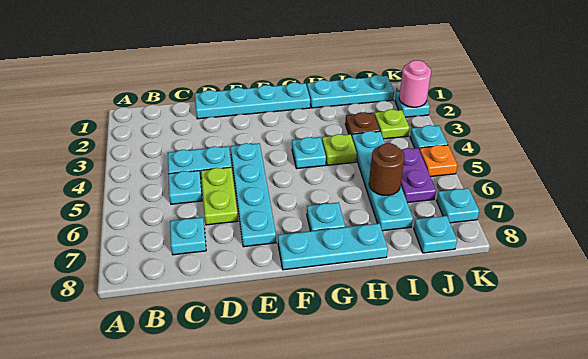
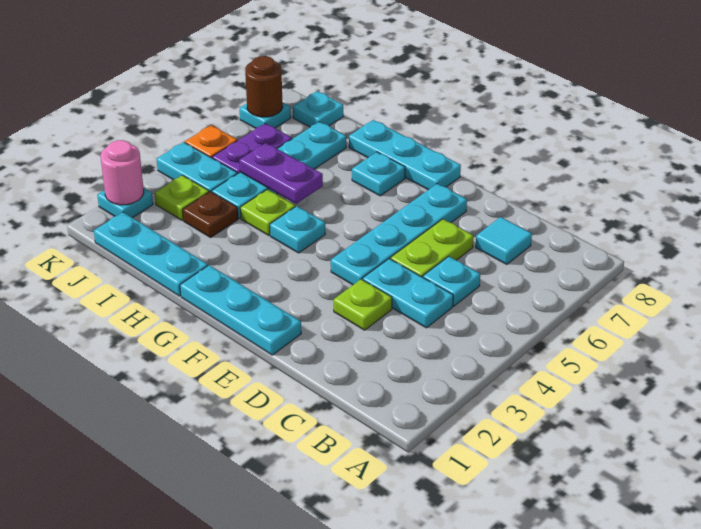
cyan 1x1 plate [170,217,206,255] -> cyan 1x1 tile [476,217,532,265]
cyan 1x4 plate [195,83,310,119] -> cyan 1x3 plate [180,265,301,355]
none -> lime 1x1 plate [334,279,392,330]
none -> purple 1x2 plate [239,143,323,204]
brown 1x1 round brick [369,143,405,196] -> brown 1x1 round brick moved to [245,56,283,117]
cyan 1x1 plate [410,125,448,149] -> cyan 1x2 plate [157,142,237,192]

